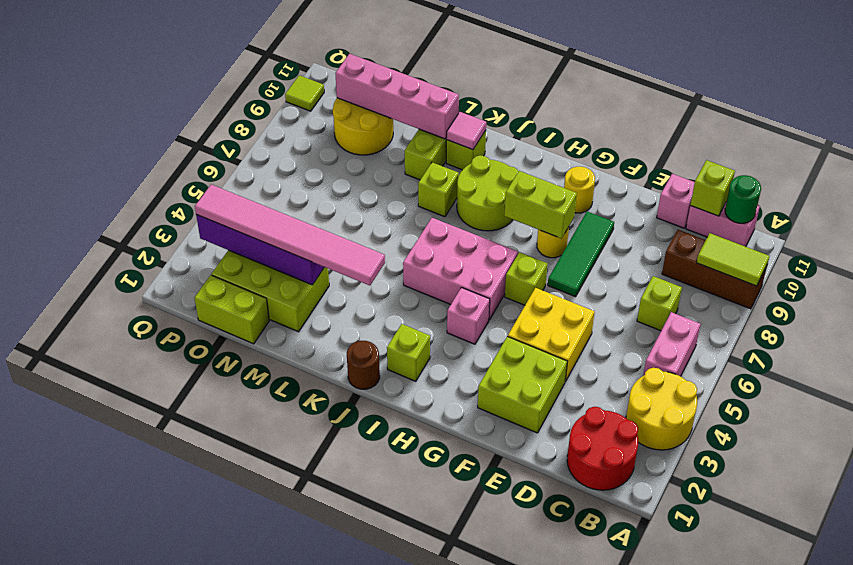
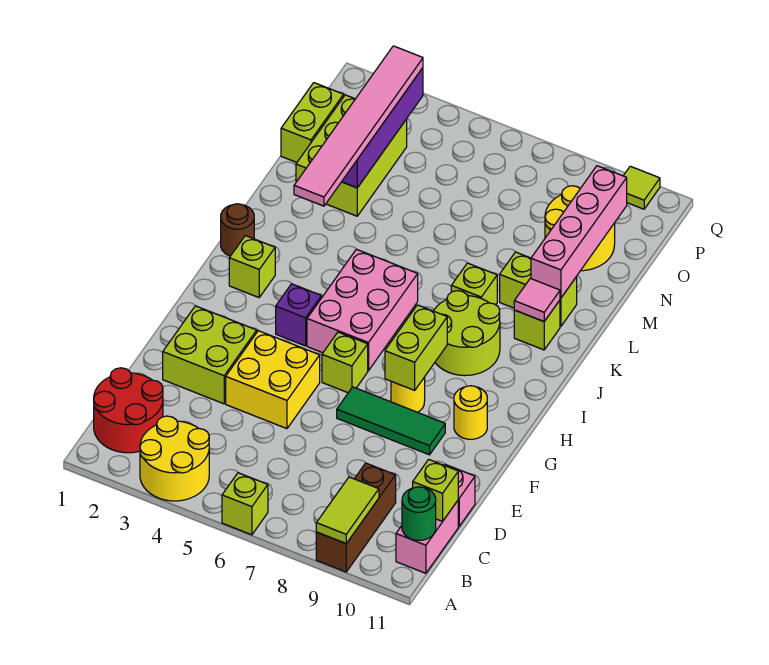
pink 1x2 brick [643,312,701,376] -> none
lime 1x1 brick [637,276,682,331] -> lime 1x1 brick moved to [222,473,268,535]
pink 1x1 brick [447,288,490,344] -> purple 1x1 brick [276,284,321,346]

